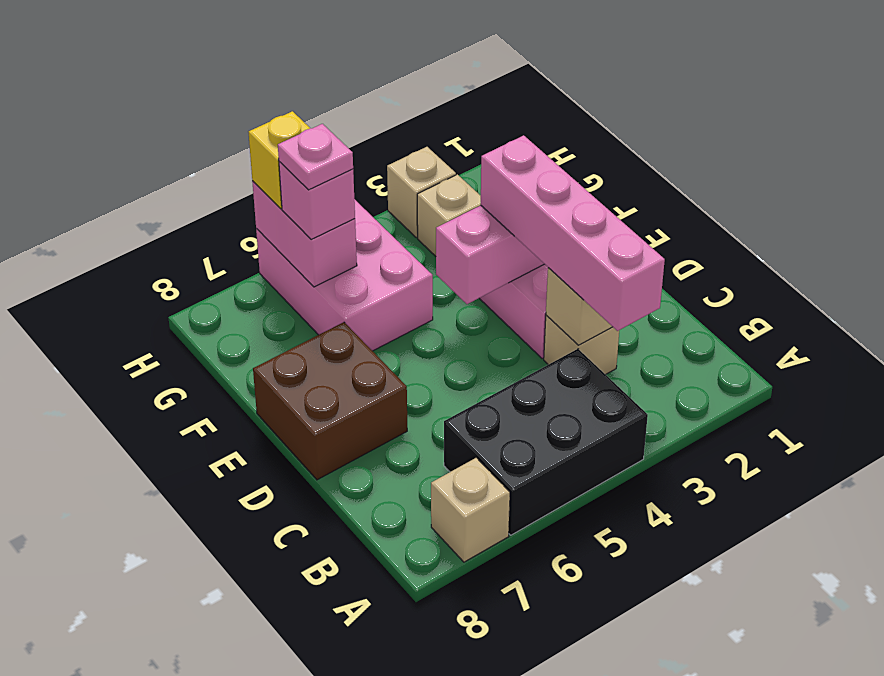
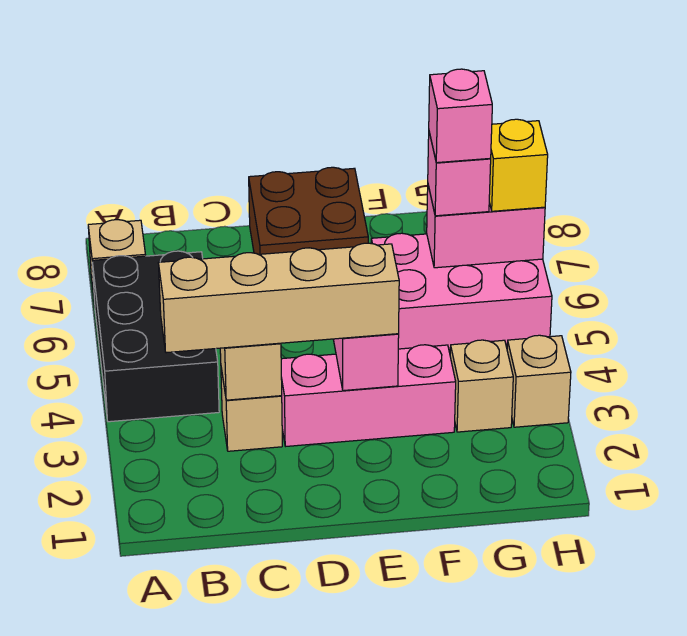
pink 1x4 brick [481,135,665,331] -> tan 1x4 brick [159,243,399,353]
pink 1x1 plate [278,124,353,190] -> pink 1x1 brick [429,69,492,163]

